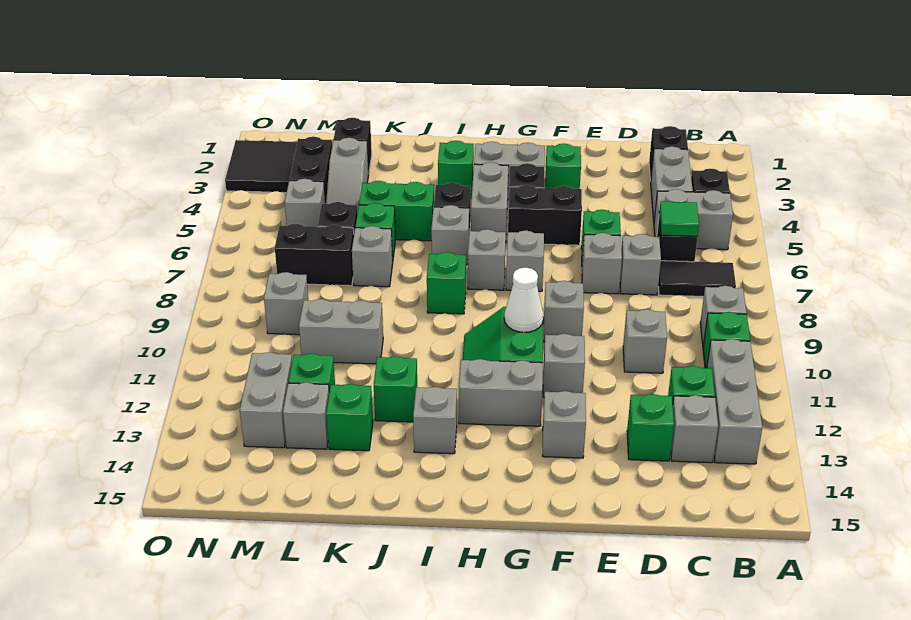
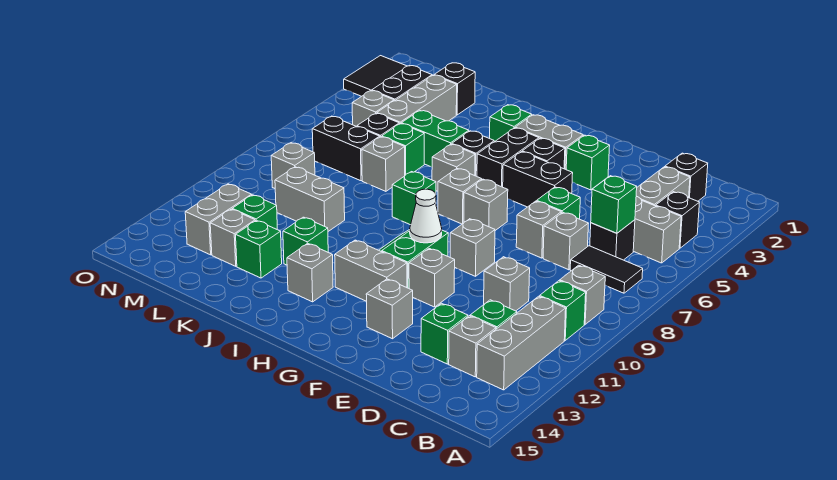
green 1x1 tile [659,201,699,236] -> green 1x1 brick [591,176,637,233]
grey 1x2 brick [471,162,508,232] -> black 1x2 brick [477,128,539,187]
grey 1x3 slope [326,138,369,213] -> grey 1x3 brick [377,75,457,124]

